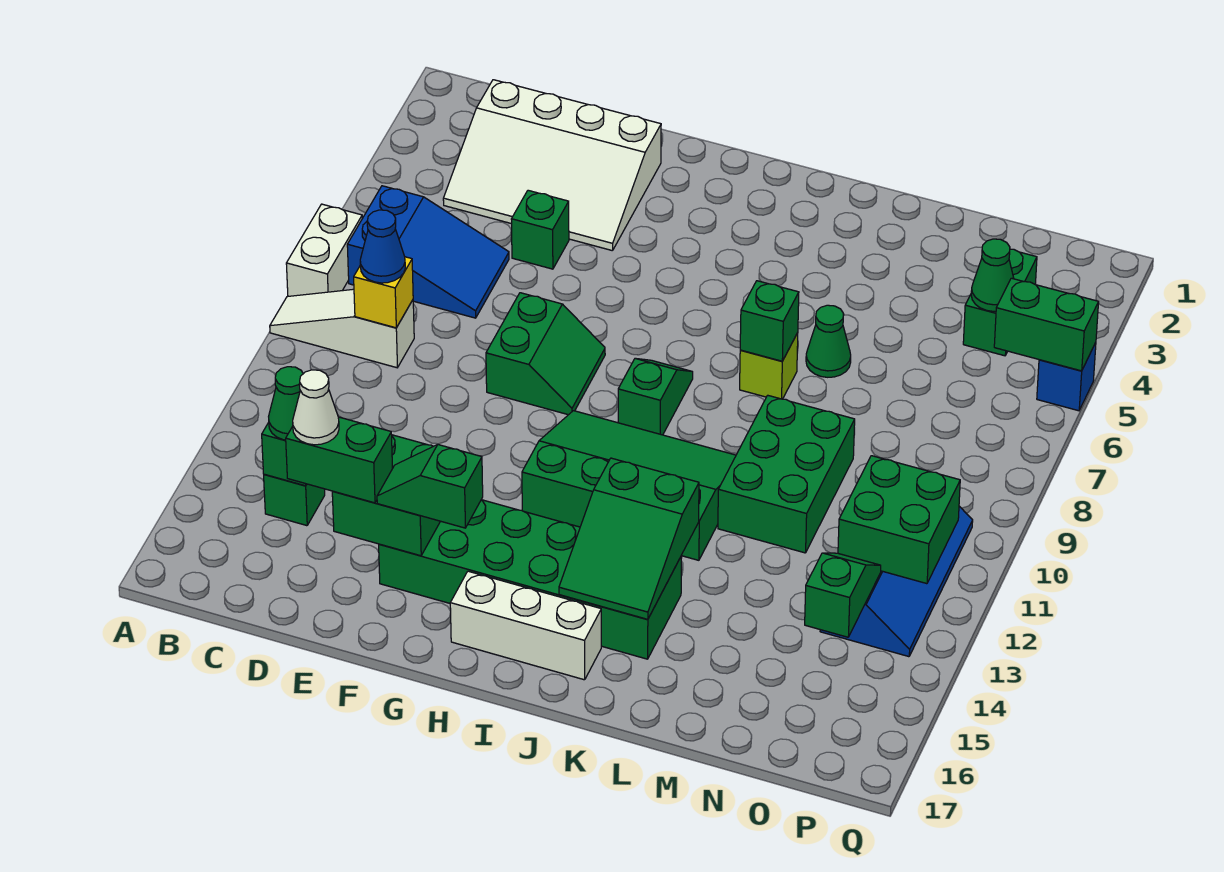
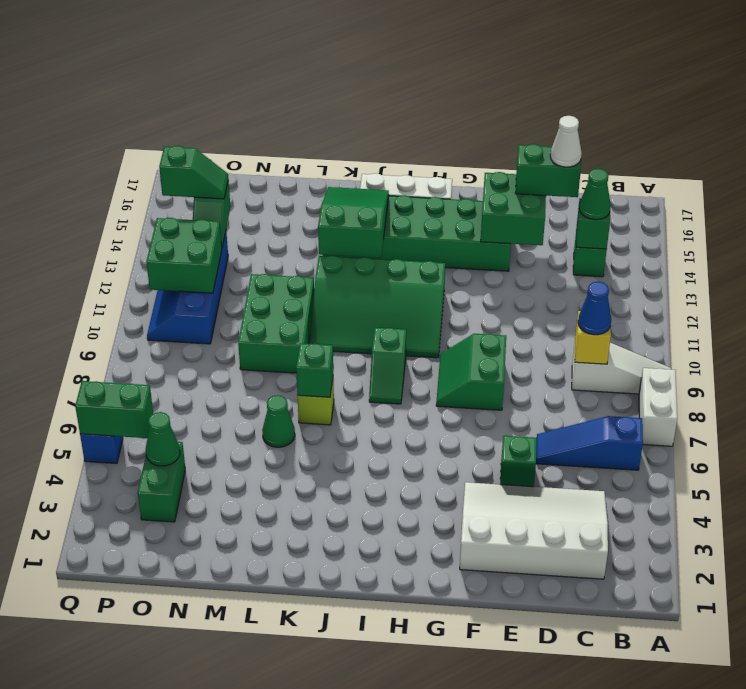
blue 2x3 slope [347,186,509,318] -> blue 1x3 slope [536,416,643,470]
green 1x2 slope [377,445,483,528] -> green 1x2 slope moved to [159,146,228,199]

